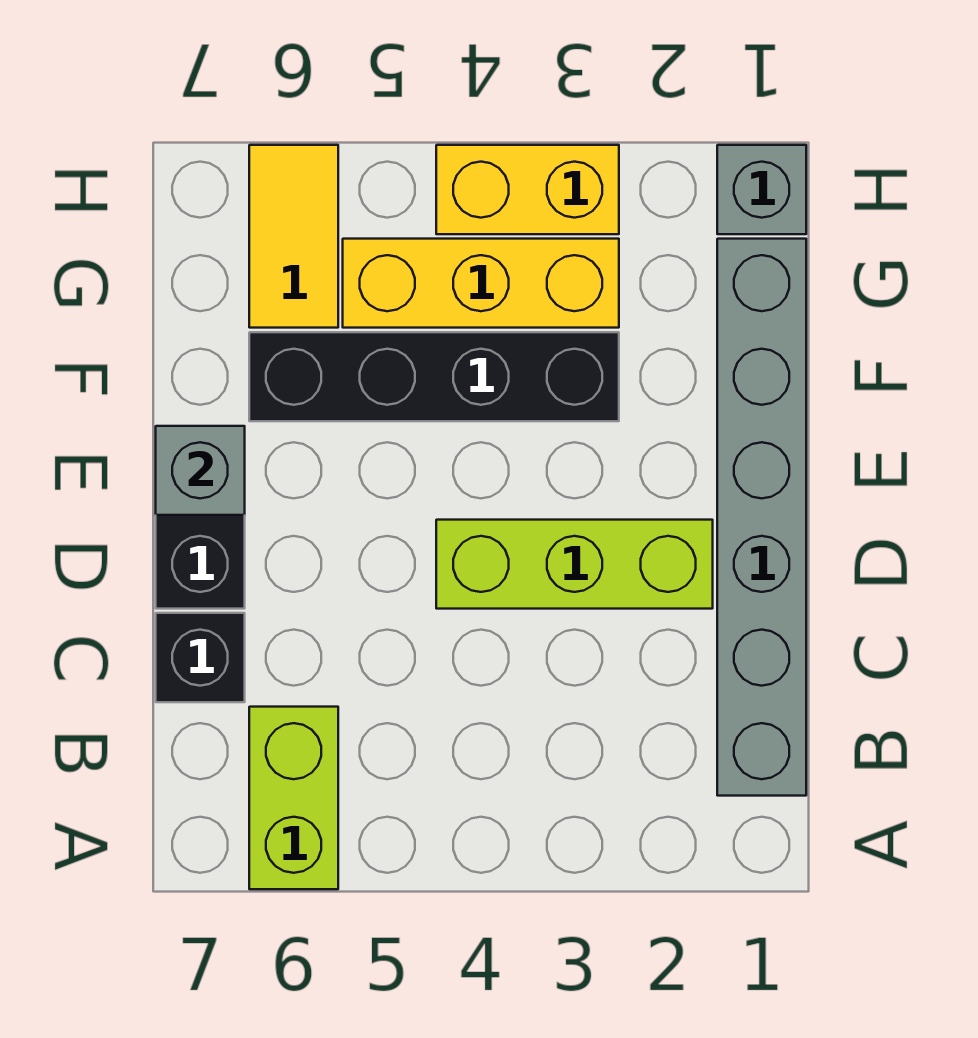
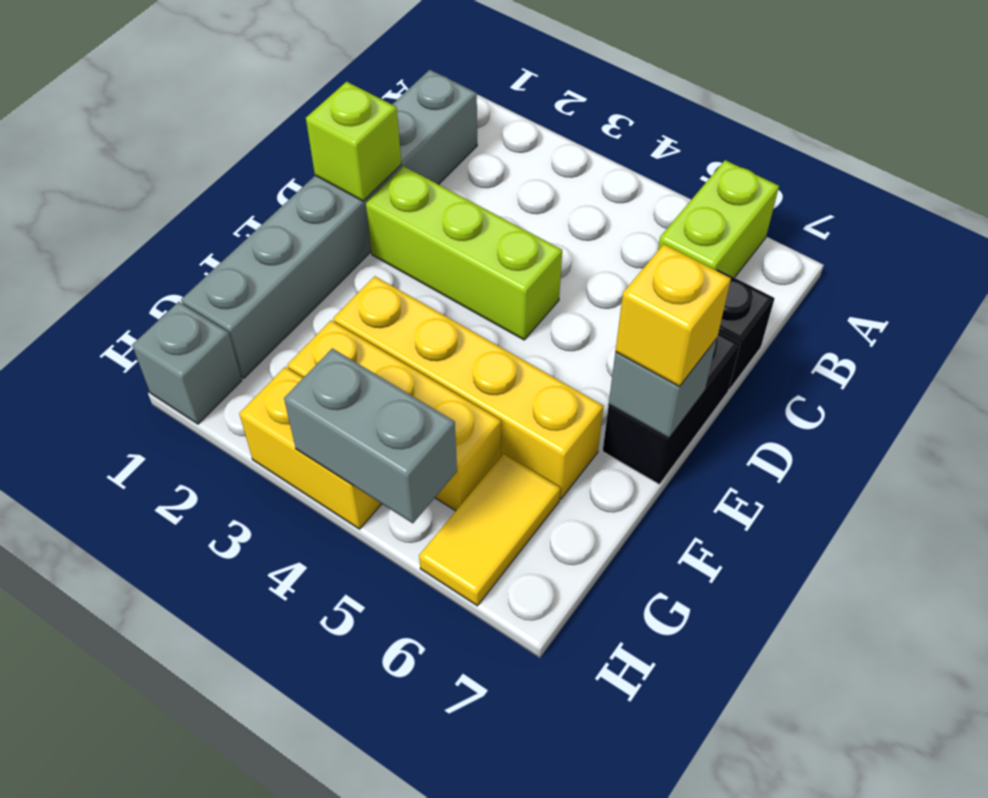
none -> lime 1x1 brick [306,82,401,201]
none -> yellow 1x1 brick [615,244,731,387]
black 1x4 brick [249,332,619,421] -> yellow 1x4 brick [333,276,604,499]
none -> grey 1x2 brick [284,348,457,523]

